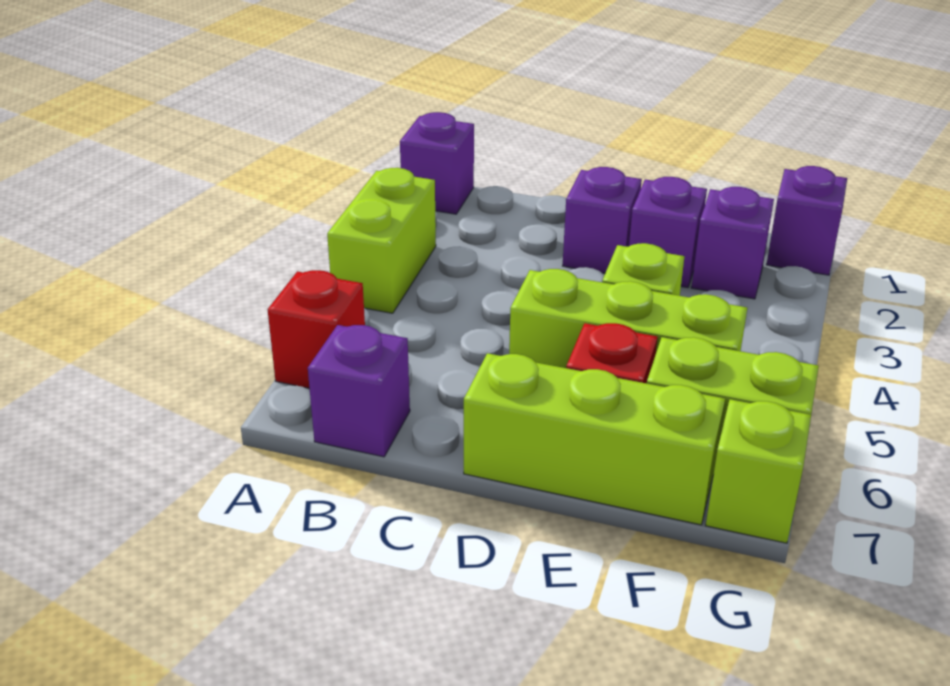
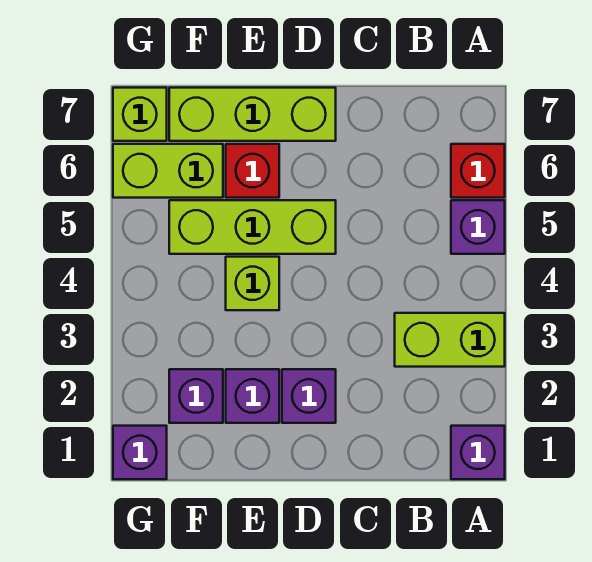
lime 1x2 brick [327,168,436,313] -> lime 1x2 brick turned to [395,313,505,367]
purple 1x1 brick [308,325,410,457] -> purple 1x1 brick moved to [451,200,505,254]

